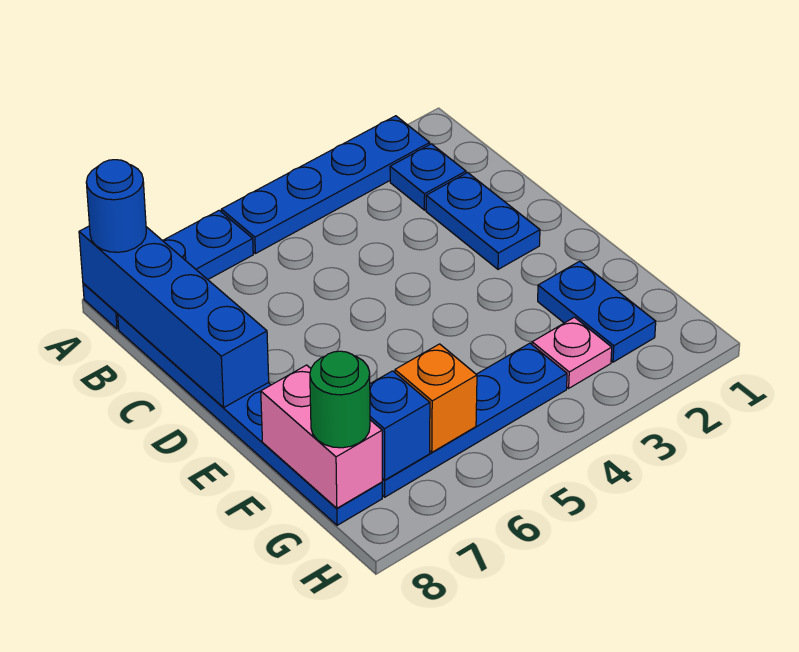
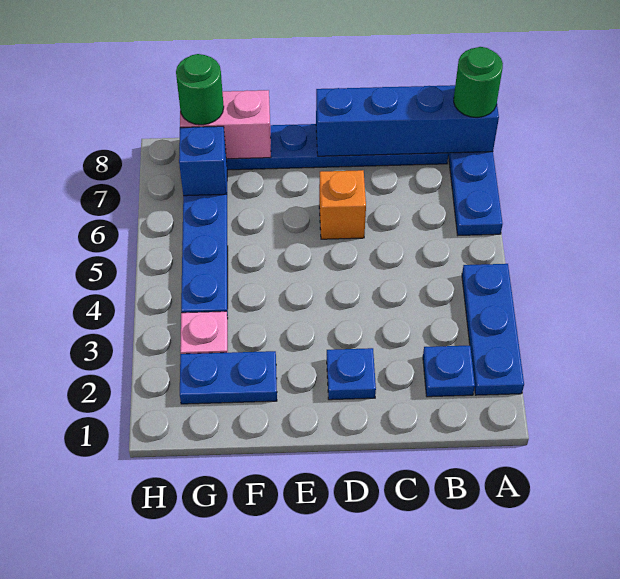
blue 1x4 plate [221,116,430,254] -> blue 1x3 plate [462,264,524,395]
blue 1x1 round brick [86,160,146,252] -> green 1x1 round brick [454,47,503,118]
blue 1x2 plate [426,173,540,269] -> blue 1x1 plate [327,348,376,400]
orange 1x1 brick [395,344,477,452] -> orange 1x1 brick moved to [319,170,366,239]

